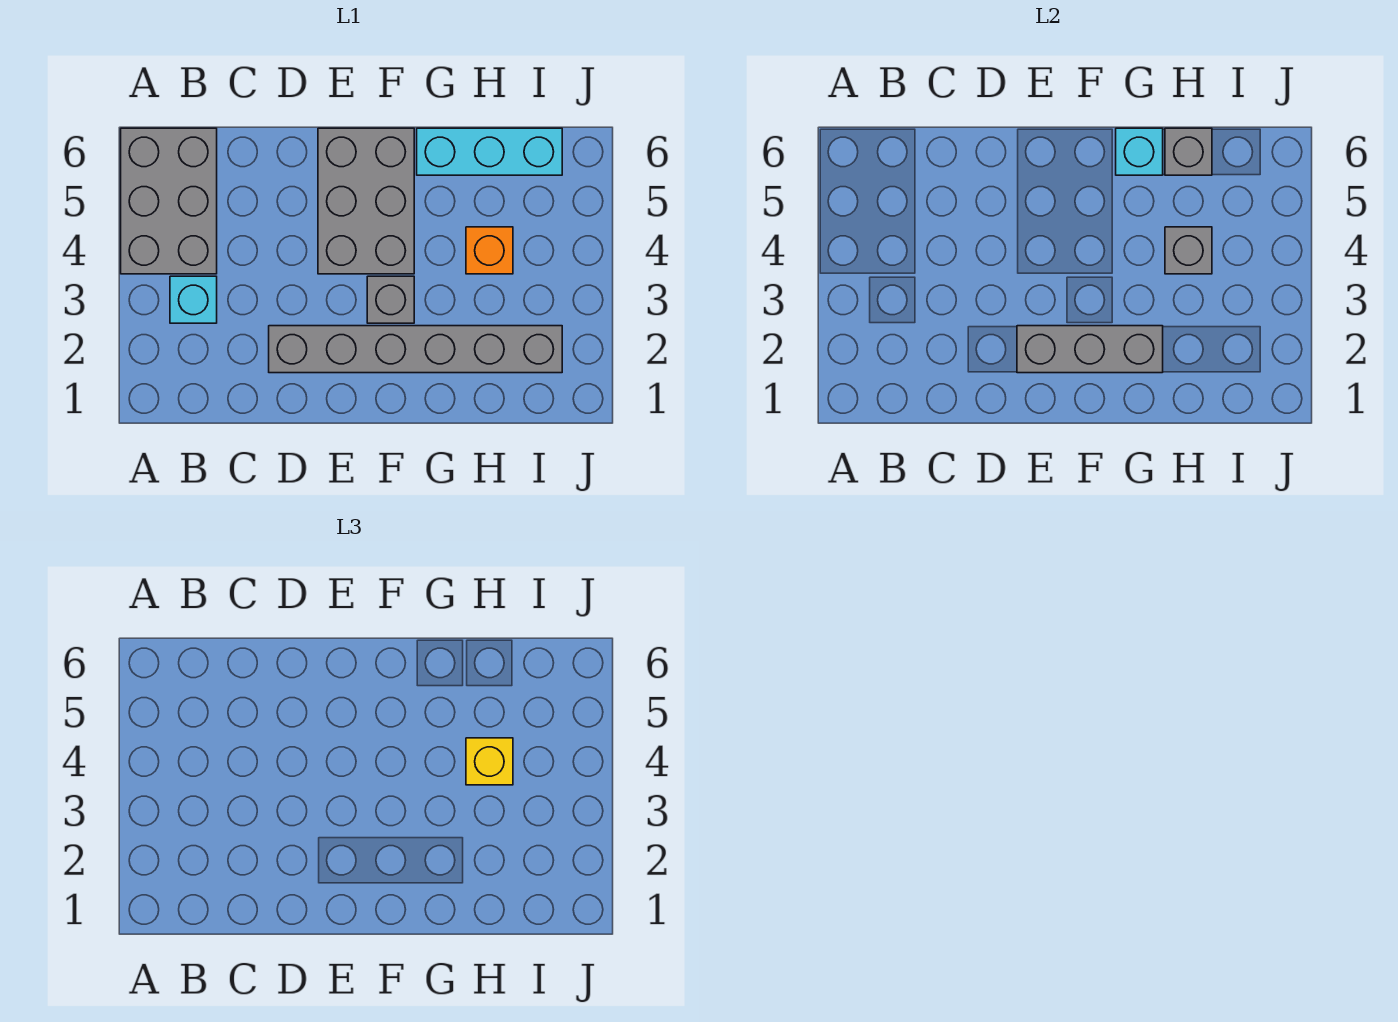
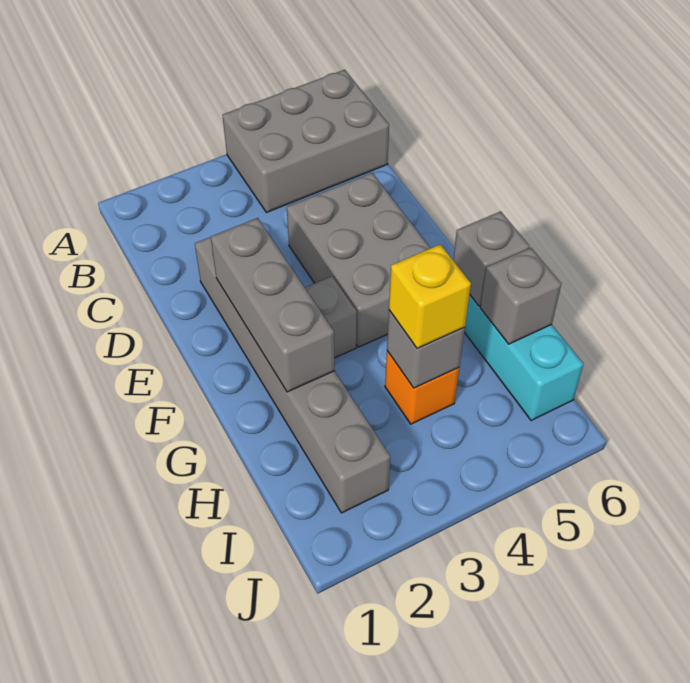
cyan 1x1 brick [170,276,217,323] -> none
grey 2x3 brick [318,128,414,274] -> grey 2x3 brick turned to [287,173,430,347]
cyan 1x1 brick [1116,128,1163,175] -> grey 1x1 brick [453,211,530,306]

